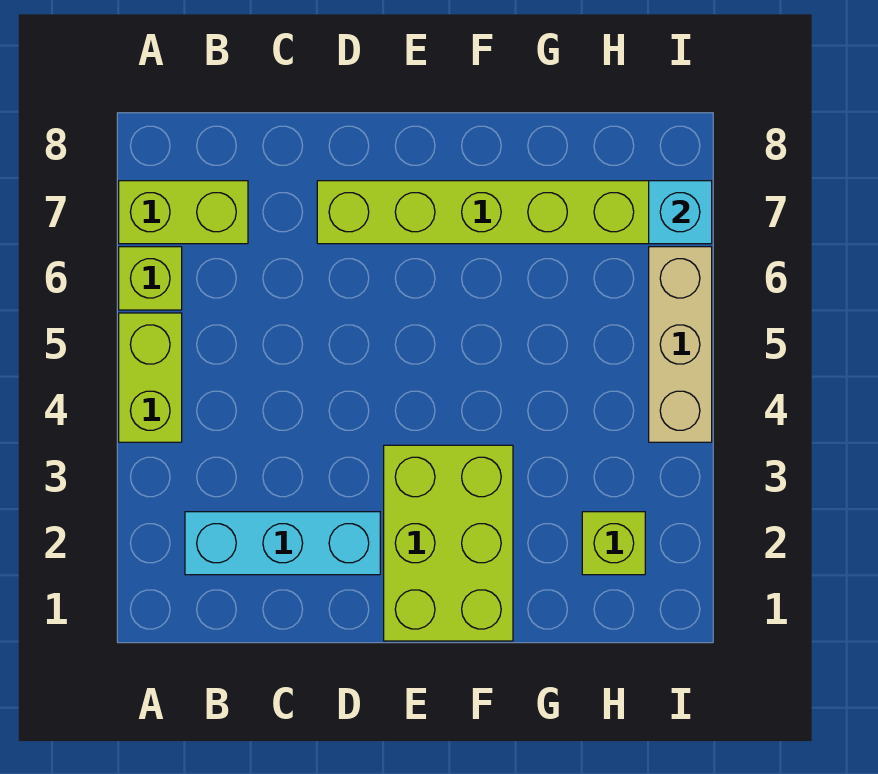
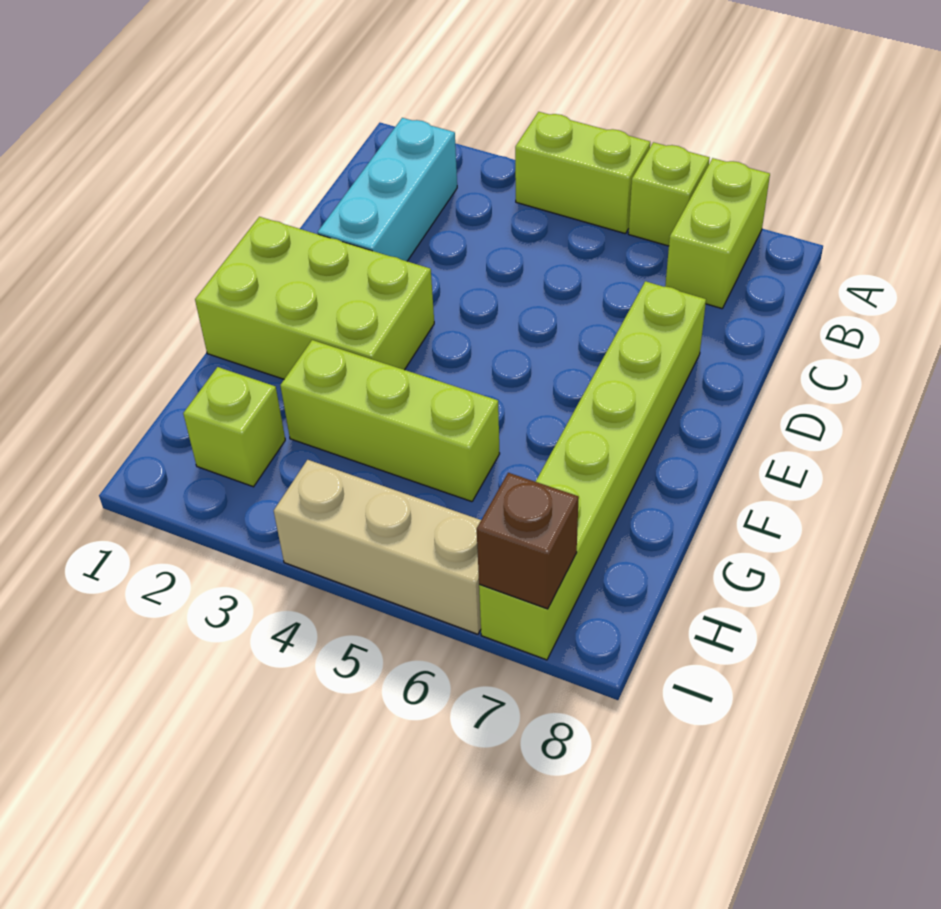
none -> lime 1x3 brick [280,340,500,502]
cyan 1x1 brick [649,181,712,244] -> brown 1x1 brick [477,473,579,609]

